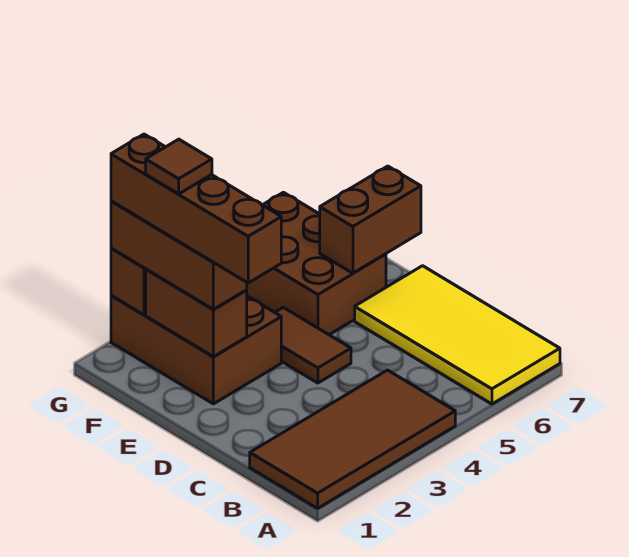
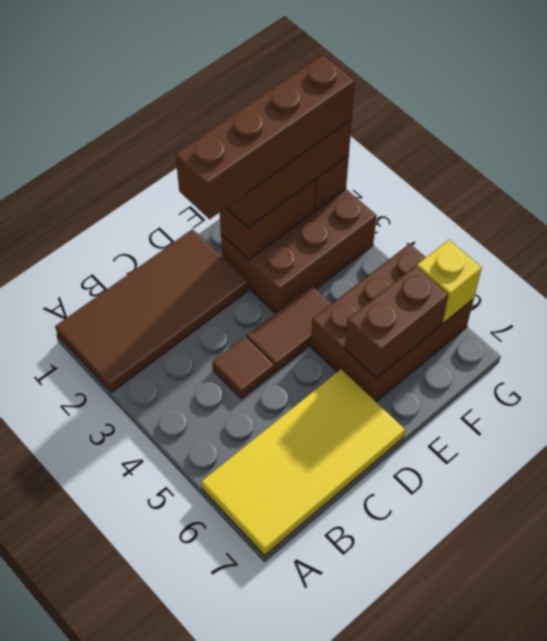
brown 2x4 tile [250,370,455,508] -> brown 2x4 tile turned to [55,229,248,392]
brown 1x2 brick [320,166,421,273] -> brown 1x2 brick turned to [345,266,448,378]
brown 1x1 tile [146,139,212,194] -> brown 1x1 tile moved to [212,337,274,399]
none -> yellow 1x1 brick [417,240,482,323]

